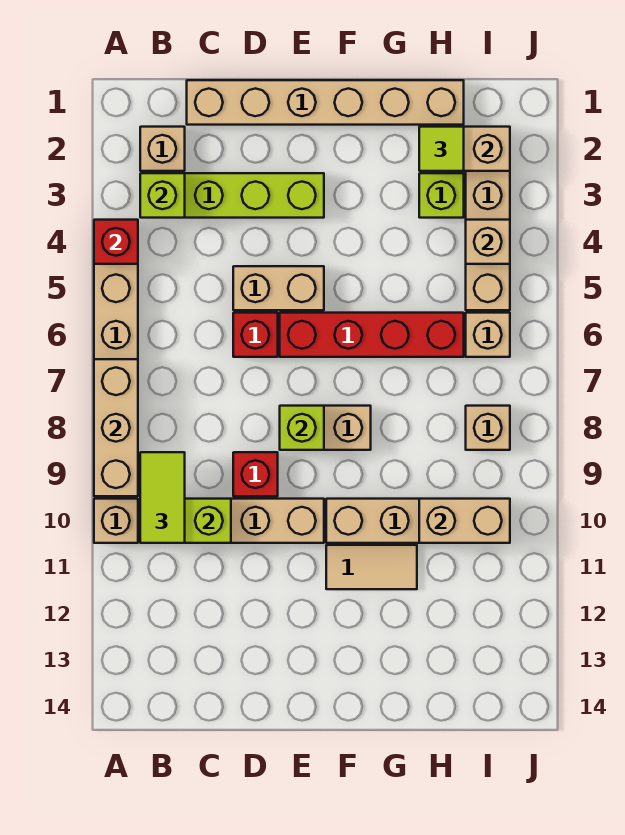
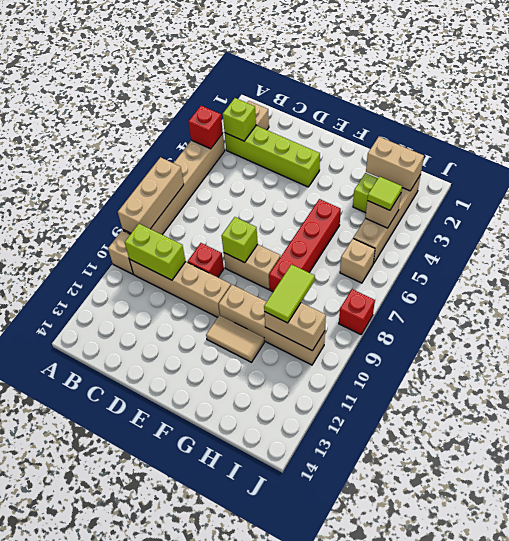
lime 1x2 tile [140,452,185,543] -> lime 1x2 tile moved to [264,265,315,323]
tan 1x6 brick [187,80,464,125] -> none
tan 1x2 brick [233,266,324,310] -> none
red 1x1 brick [233,313,278,357] -> red 1x1 brick moved to [339,289,375,334]
red 1x4 brick [280,313,464,357] -> red 1x4 brick turned to [269,199,341,292]
lime 1x1 tile [419,127,464,171] -> lime 1x1 tile moved to [367,177,402,210]
tan 1x1 brick [466,406,510,450] -> none

